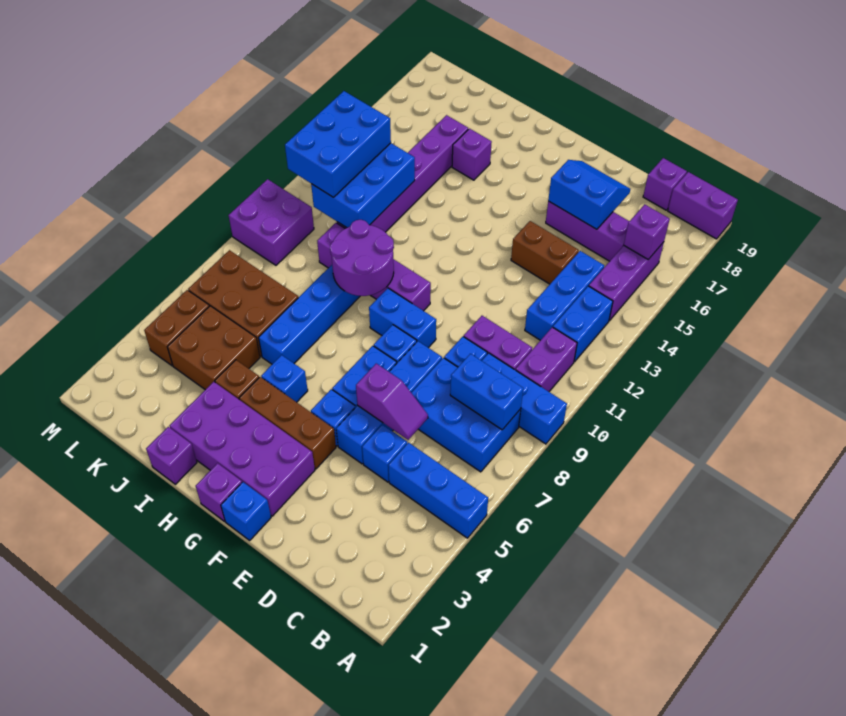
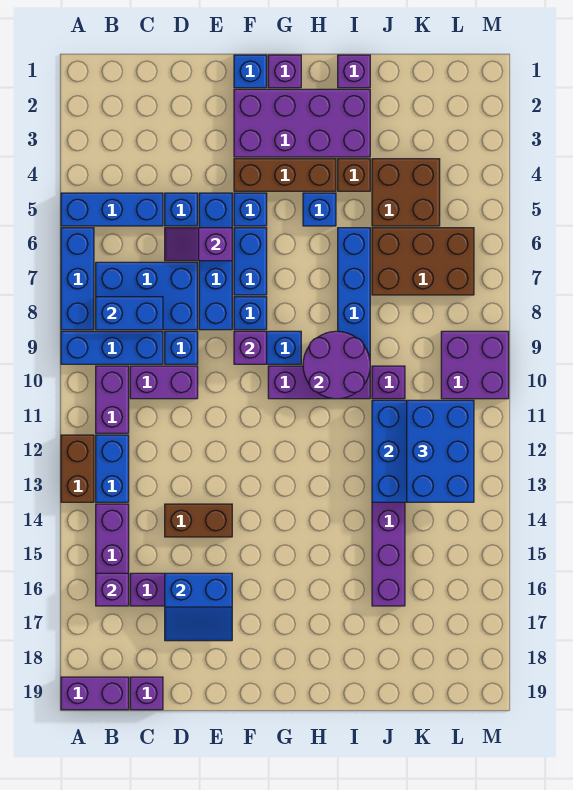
blue 1x3 brick [525,251,604,340] -> blue 1x3 brick moved to [61,228,94,330]
purple 1x1 brick [452,129,492,180] -> purple 1x1 brick moved to [234,331,267,364]
brown 1x2 brick [144,290,209,366] -> brown 1x2 brick moved to [61,435,94,502]

